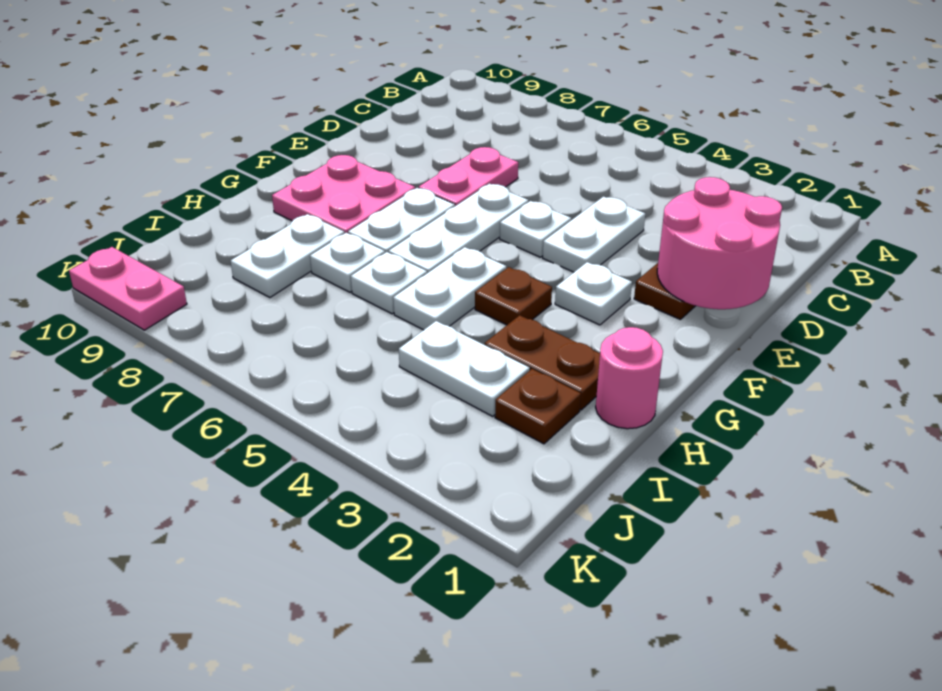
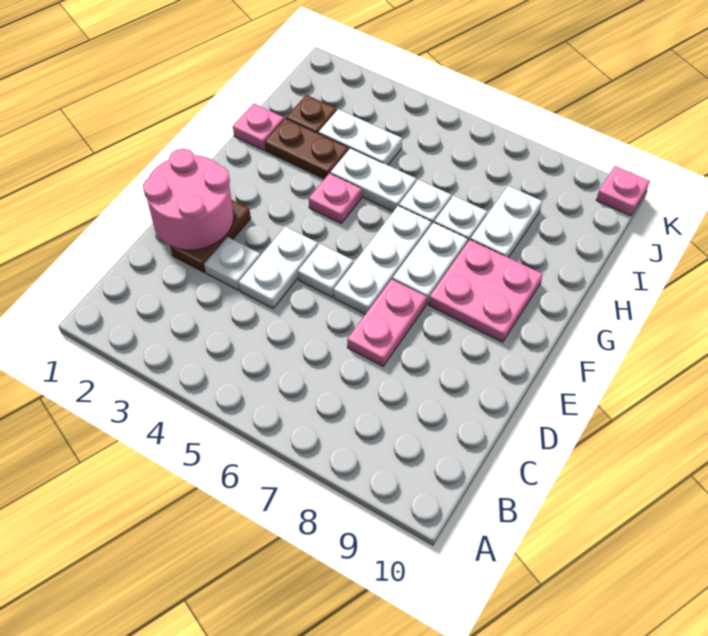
white 1x1 plate [555,262,632,325] -> white 1x1 plate moved to [204,237,260,290]
brown 1x1 plate [475,267,552,325] -> pink 1x1 plate [309,173,362,223]
white 1x2 plate [393,247,506,330] -> white 1x2 plate turned to [330,148,416,212]
pink 1x1 round brick [596,327,663,429] -> pink 1x1 plate [233,104,284,150]
pink 1x2 plate [69,247,187,330] -> pink 1x1 plate [596,166,650,216]

